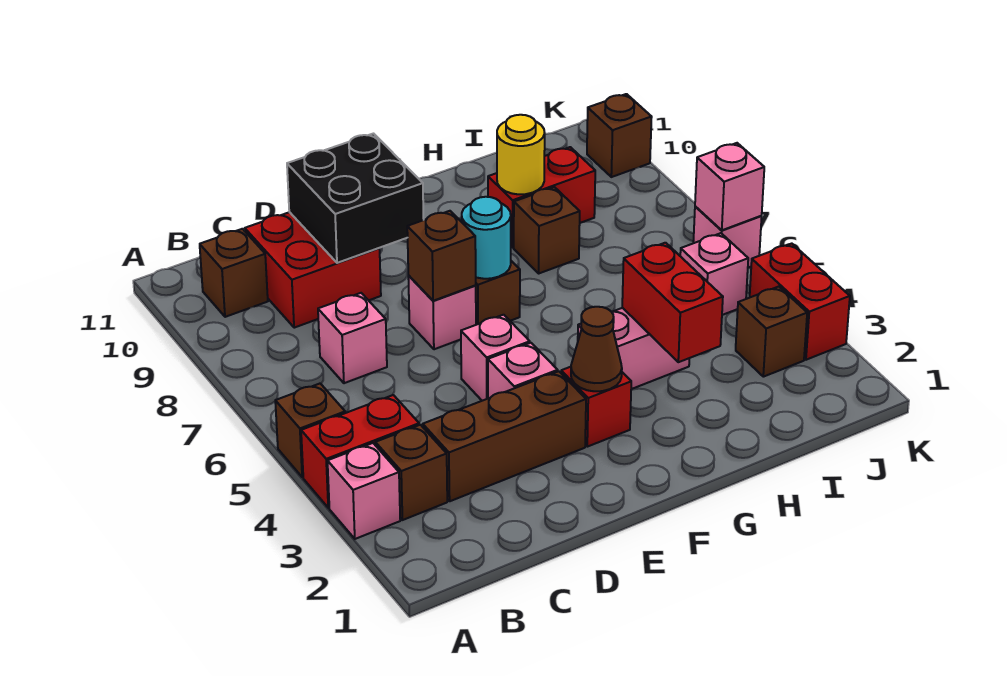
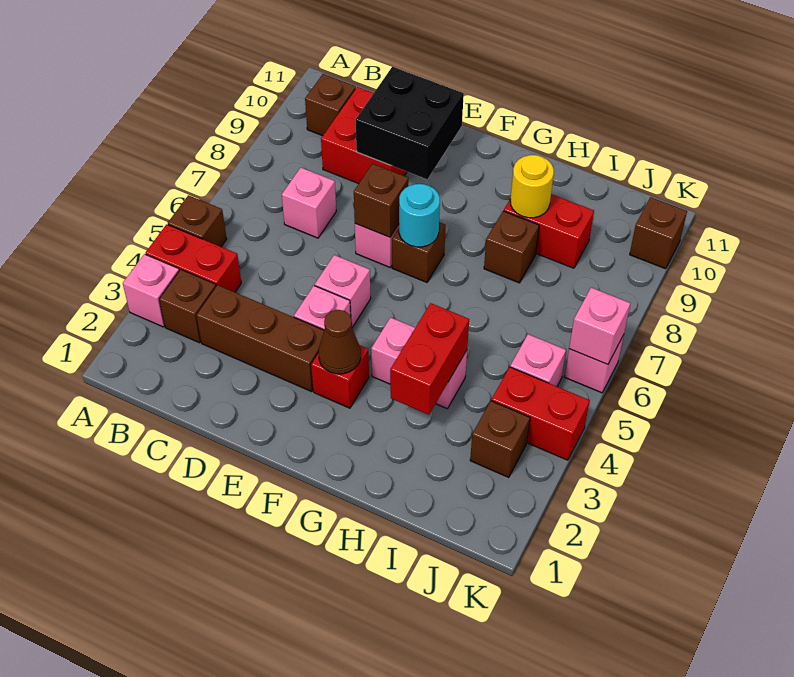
red 1x2 brick [750,244,850,360] -> red 1x2 brick turned to [491,367,590,460]

